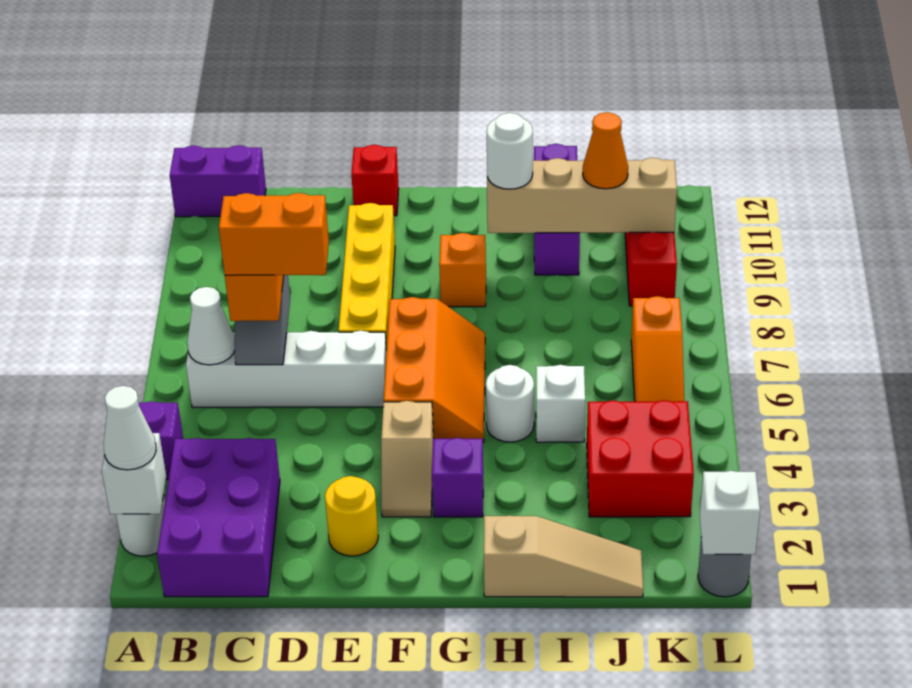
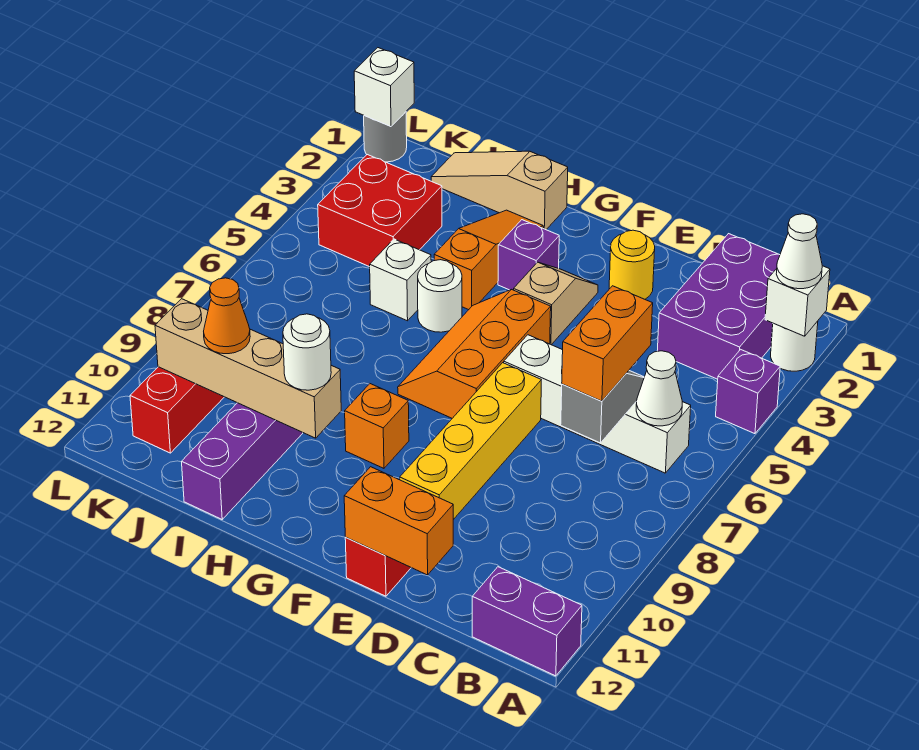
orange 1x2 brick [219,193,329,275] -> orange 1x2 brick moved to [344,467,453,575]
orange 1x3 slope [631,296,684,402] -> orange 1x3 slope moved to [434,210,543,310]

